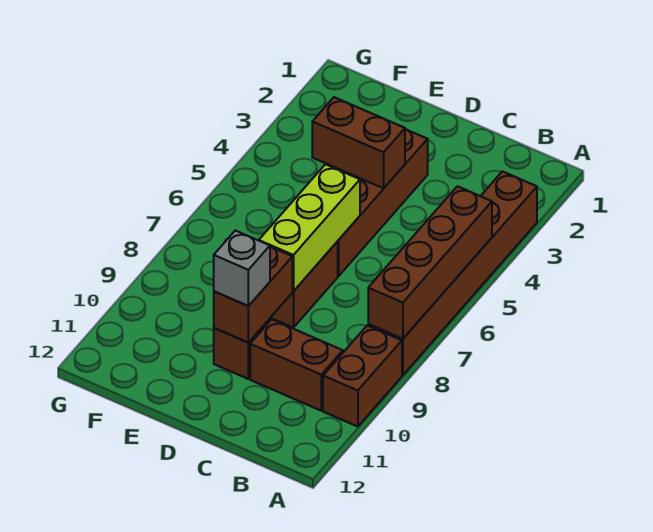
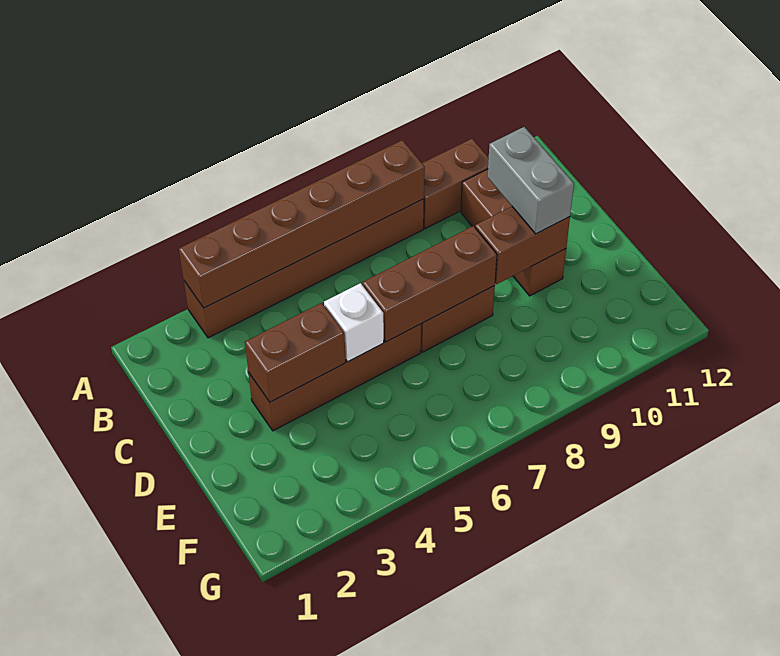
brown 1x4 brick [368,186,492,339] -> brown 1x6 brick [179,140,425,308]
brown 1x2 brick [312,97,405,188] -> brown 1x2 brick turned to [245,303,346,402]
none -> white 1x1 brick [324,283,384,362]
lime 1x3 brick [259,164,360,291] -> brown 1x3 brick [362,226,497,342]
grey 1x1 brick [214,231,270,306] -> grey 1x2 brick [487,127,574,234]

